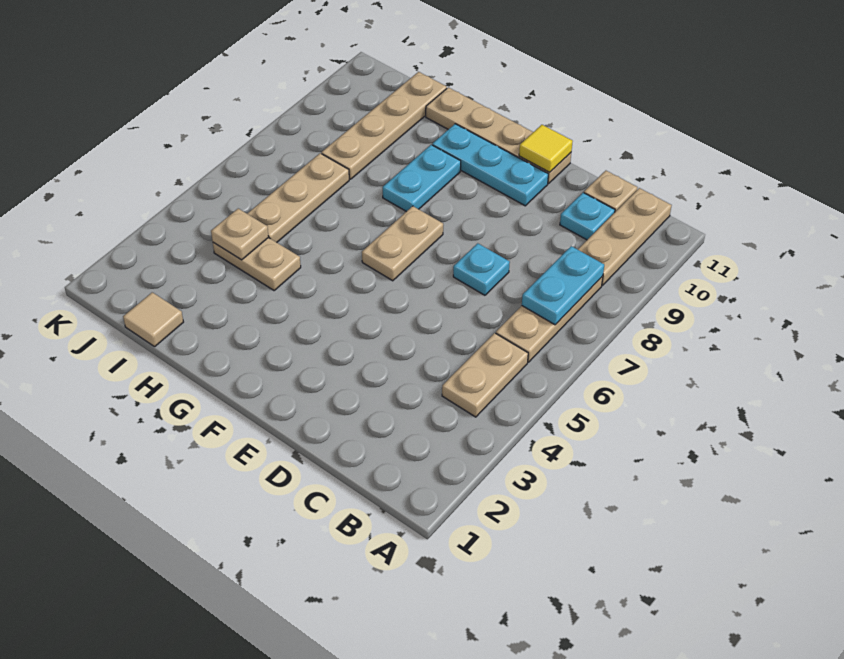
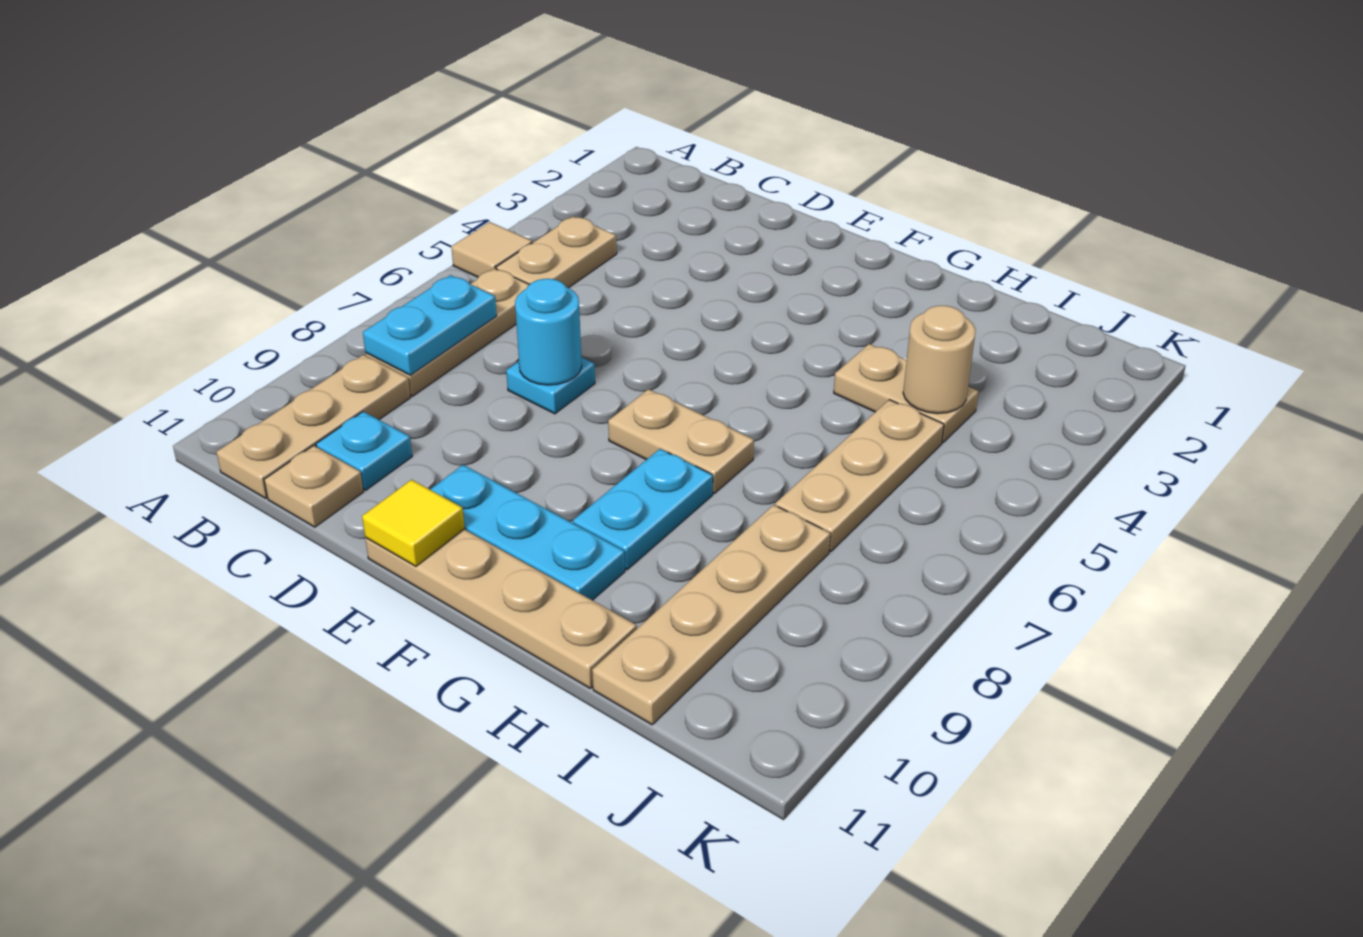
none -> cyan 1x1 round brick [515,279,582,385]
tan 1x2 plate [362,206,443,281] -> tan 1x2 plate turned to [608,389,754,493]
tan 1x1 tile [123,292,183,347] -> tan 1x1 tile moved to [451,222,532,277]
tan 1x1 plate [211,209,269,260] -> tan 1x1 round brick [903,306,976,414]

